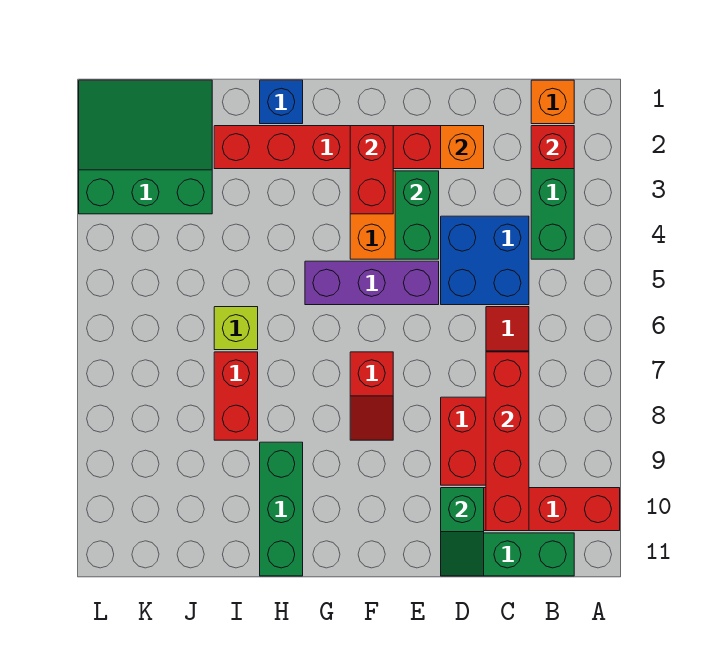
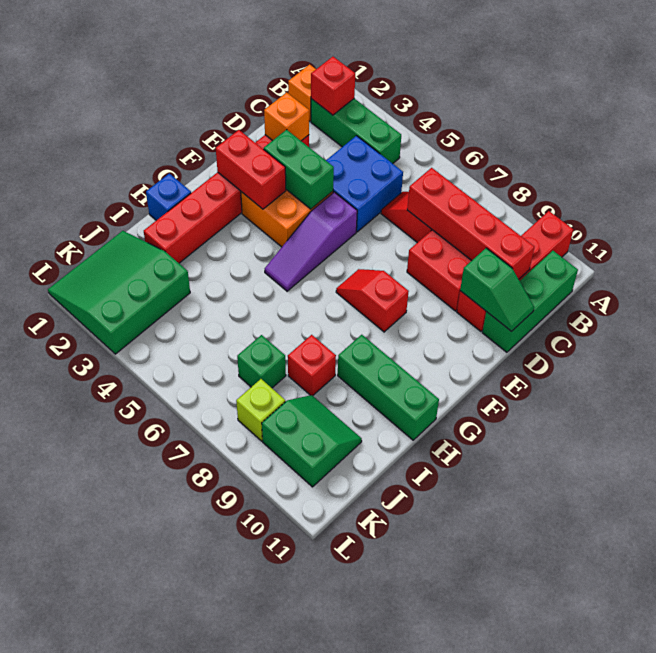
purple 1x3 brick [305,261,439,305] -> purple 1x3 slope [265,192,357,291]
red 1x2 slope [350,352,393,440] -> red 1x2 slope turned to [336,269,409,332]
lime 1x1 brick [214,307,258,350] -> lime 1x1 brick moved to [236,379,285,441]
red 1x2 brick [214,352,258,440] -> red 1x1 brick [288,335,336,396]
none -> green 1x1 brick [237,335,286,388]
none -> green 2x2 slope [262,395,362,487]

